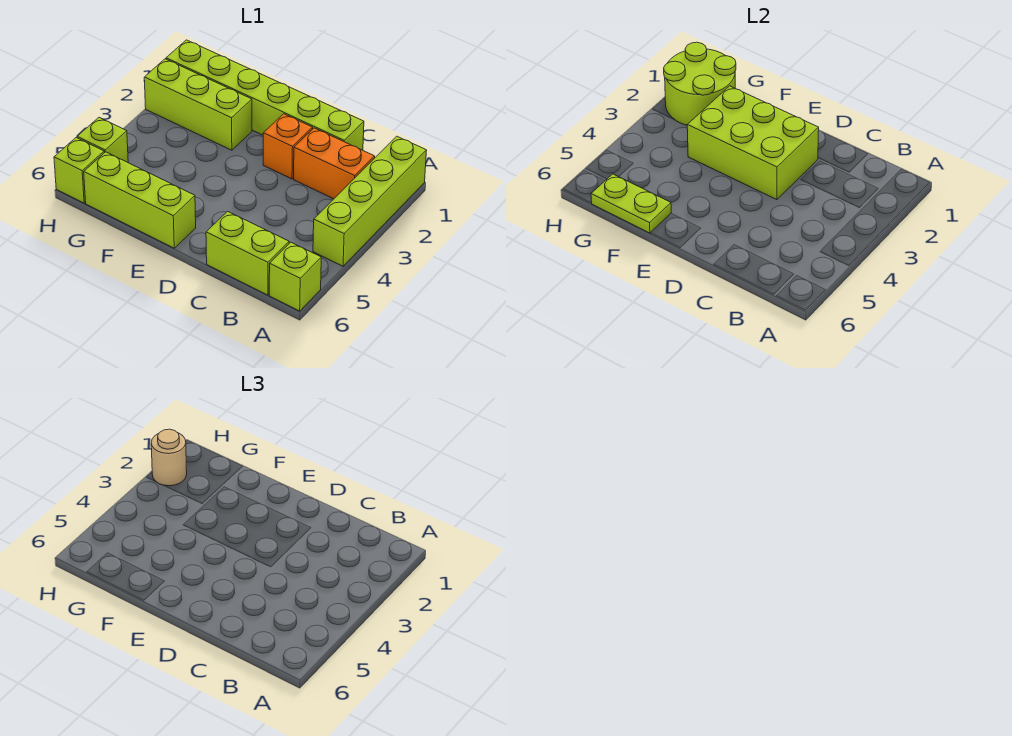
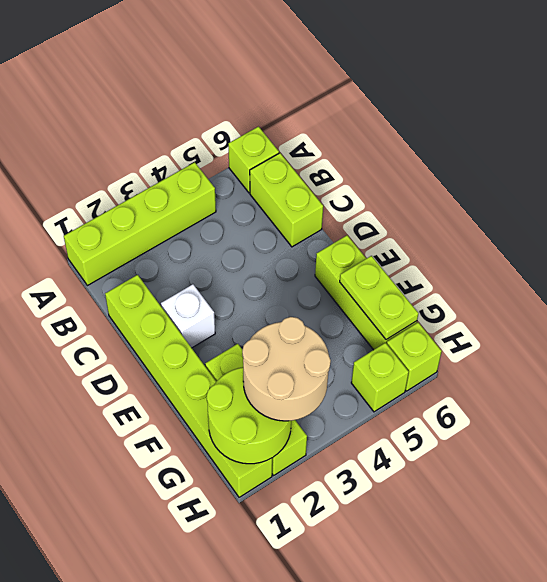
orange 1x2 brick [294,128,375,199] -> none
orange 1x1 brick [263,114,313,179] -> white 1x1 brick [161,284,215,348]
lime 2x3 brick [687,86,819,200] -> none
tan 1x1 round brick [151,429,187,486] -> tan 2x2 round brick [242,317,331,421]

